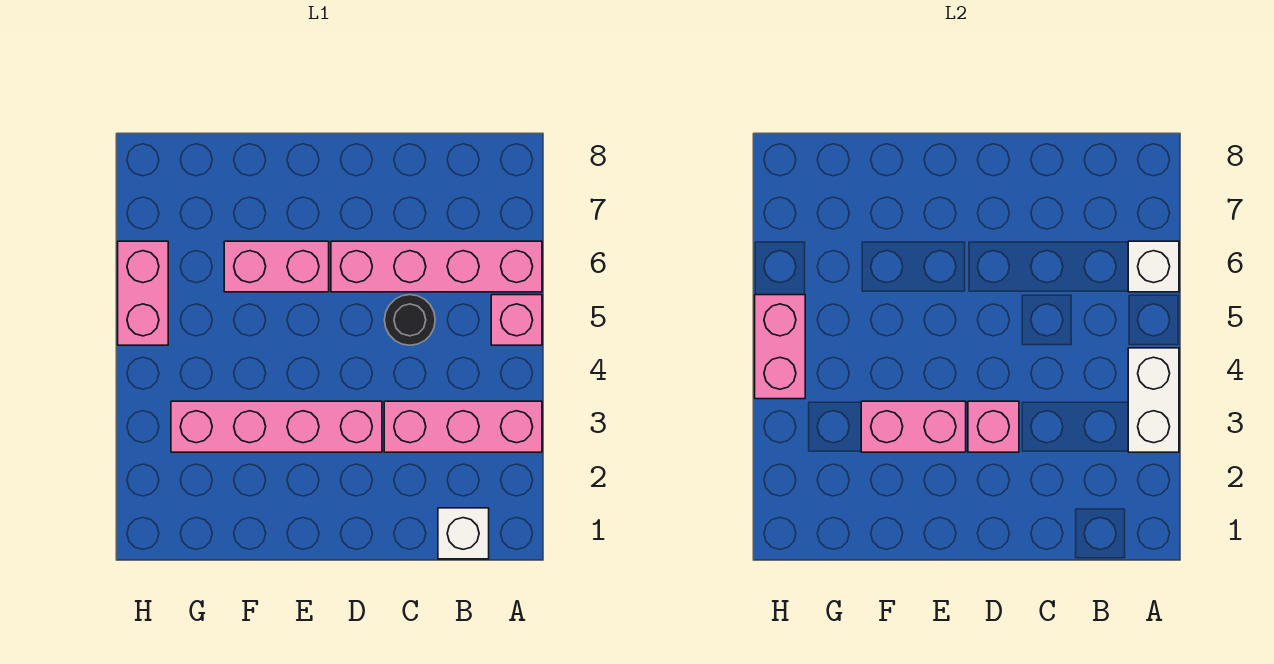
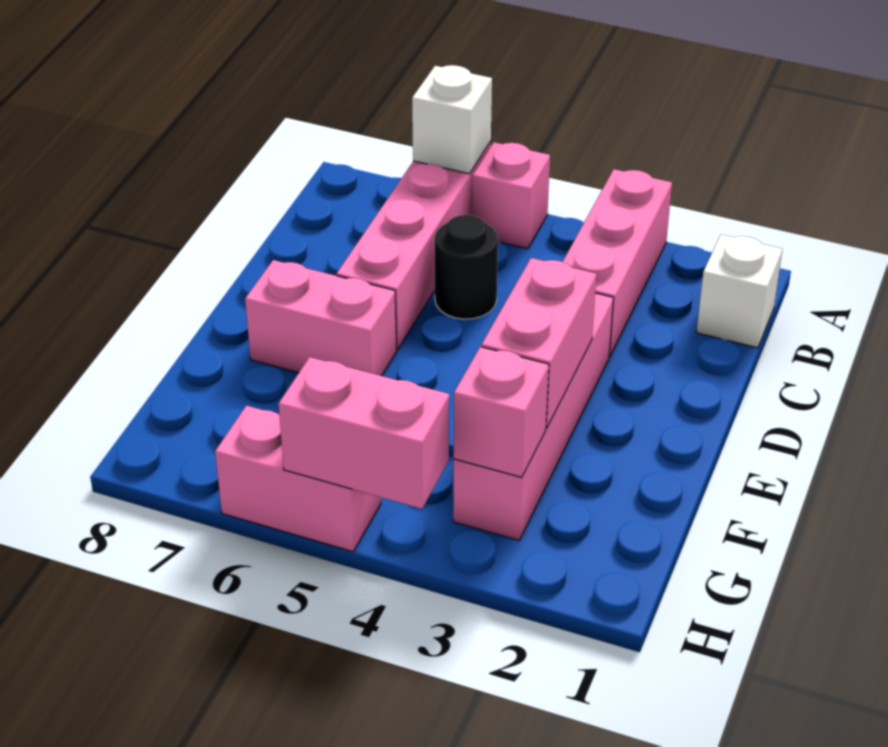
white 1x2 brick [1128,348,1179,452] -> none
pink 1x1 brick [968,401,1019,452] -> pink 1x1 brick moved to [454,347,549,477]
pink 1x2 brick [224,241,329,292] -> pink 1x2 brick turned to [245,260,397,376]

